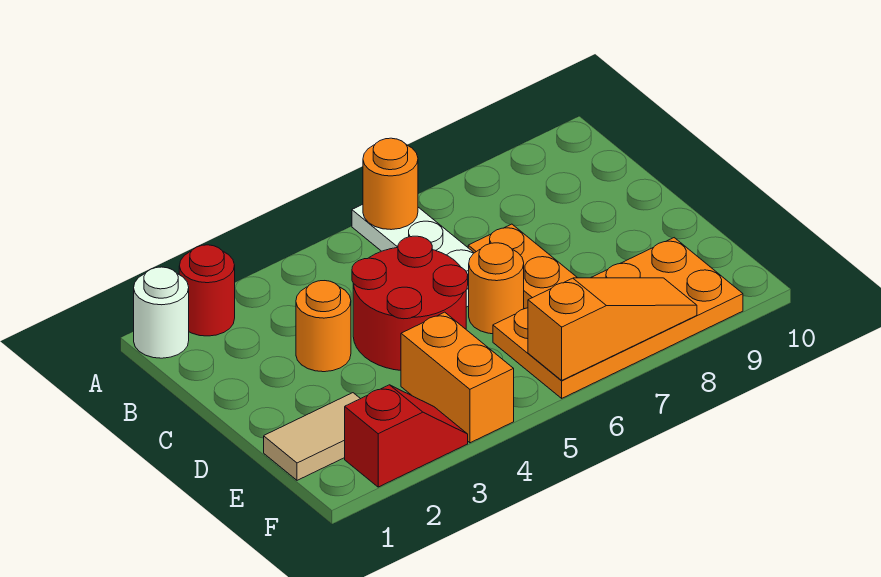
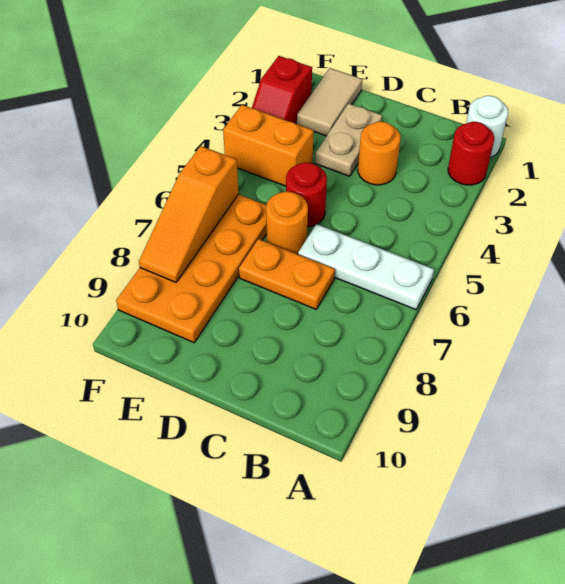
orange 1x1 round brick [363,138,418,230] -> none
red 2x2 round brick [352,236,468,370] -> red 1x1 round brick [286,162,327,227]
none -> tan 1x2 plate [315,104,382,176]

